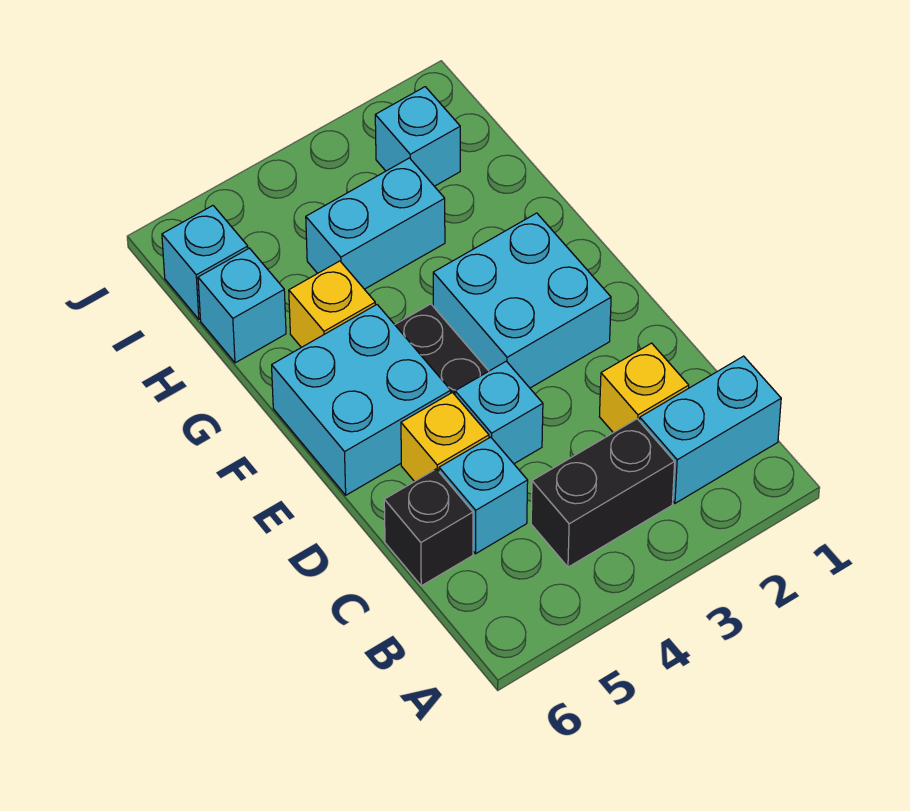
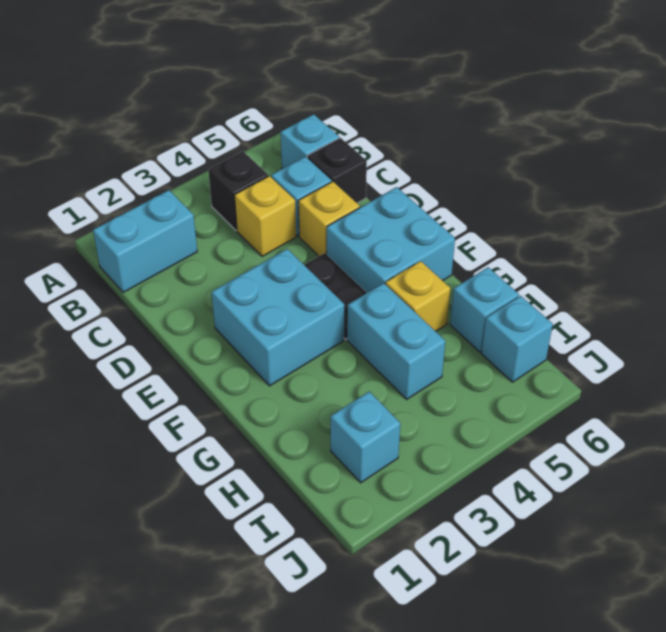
black 1x2 brick [531,419,675,567] -> black 1x1 brick [208,151,268,230]
yellow 1x1 brick [599,343,689,433] -> yellow 1x1 brick moved to [234,176,296,256]
cyan 1x1 brick [455,361,543,464] -> cyan 1x1 brick moved to [281,114,339,169]
cyan 1x2 brick [306,158,445,289] -> cyan 1x2 brick turned to [347,283,445,399]

